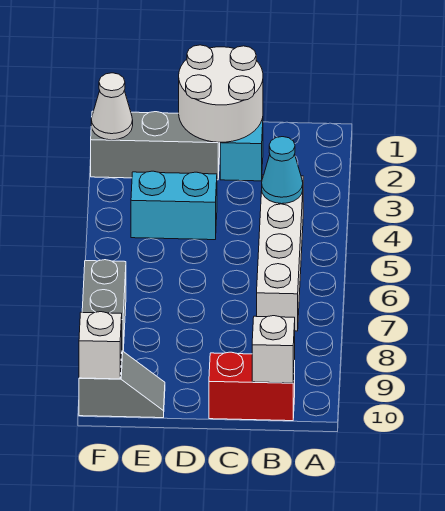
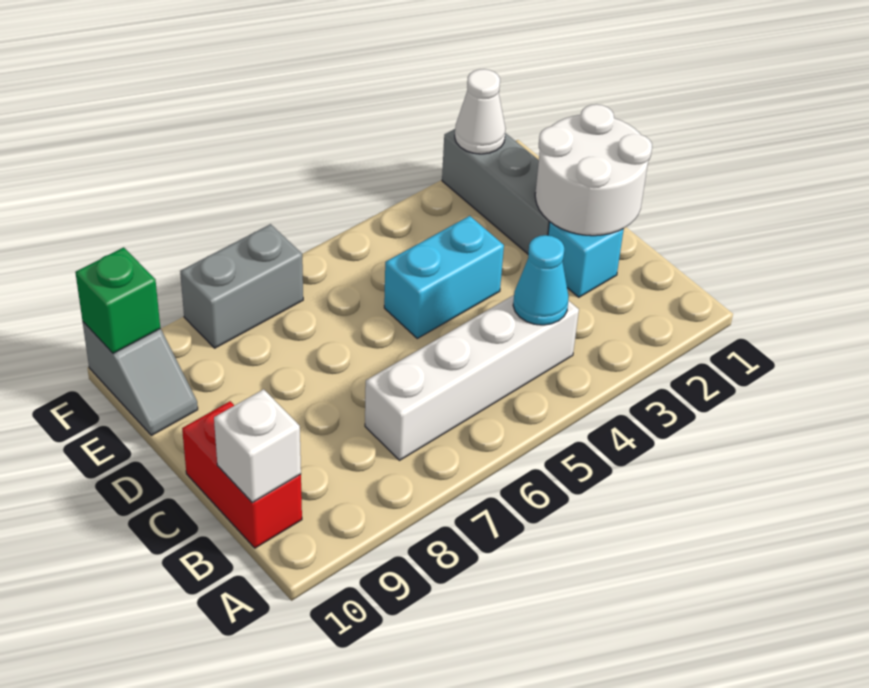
cyan 1x2 brick [131,171,217,240] -> cyan 1x2 brick turned to [384,216,504,338]
white 1x1 brick [79,312,122,379] -> green 1x1 brick [75,247,160,353]

